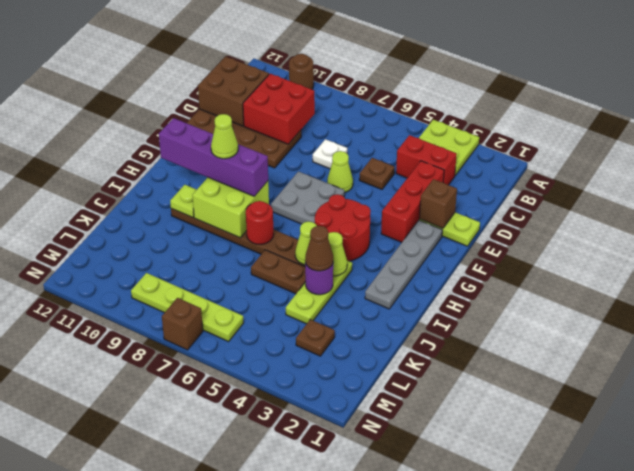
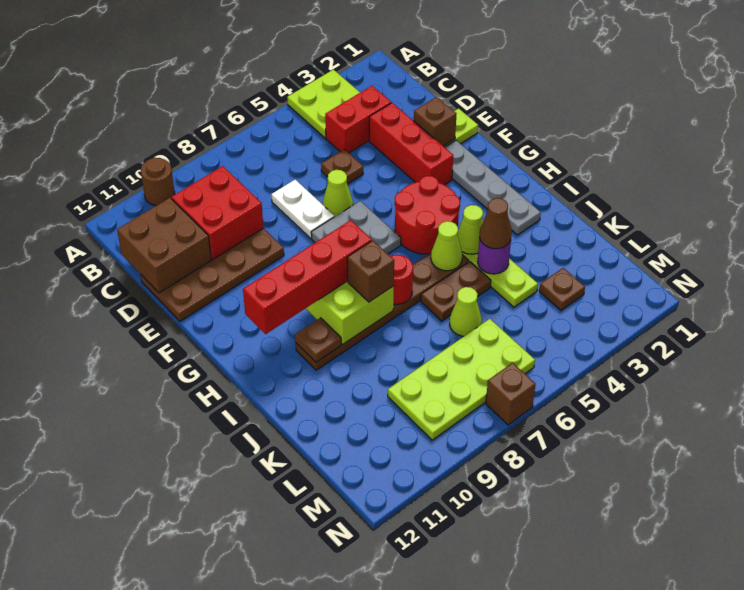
white 1x1 plate [313,139,347,169] -> white 1x2 plate [271,180,334,238]
purple 1x4 brick [159,118,268,196] -> red 1x4 brick [243,220,372,334]
lime 1x1 cone [211,114,238,159] -> lime 1x1 cone moved to [450,287,482,336]
none -> brown 1x1 brick [347,241,394,302]
lime 1x1 plate [170,185,197,218] -> brown 1x1 plate [295,318,341,362]
lime 1x4 plate [131,273,244,342] -> lime 2x4 plate [388,319,535,440]

